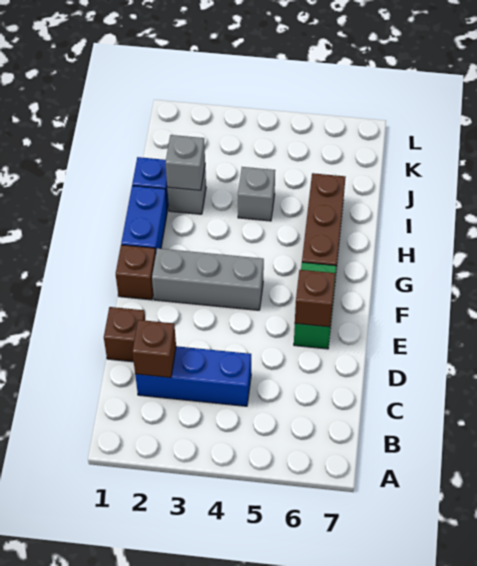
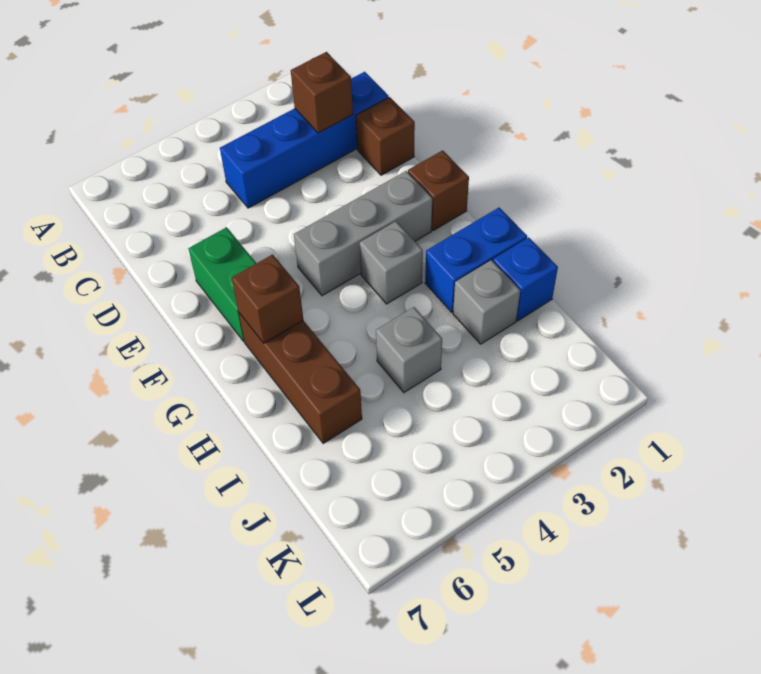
blue 1x3 brick [135,346,251,406] -> blue 1x4 brick [220,72,389,208]
brown 1x1 brick [295,270,335,327] -> brown 1x1 brick moved to [232,255,303,343]
blue 1x2 brick [121,186,167,252] -> blue 1x2 brick turned to [425,208,527,312]
grey 1x1 brick [165,135,205,190] -> grey 1x1 brick moved to [360,221,423,304]

